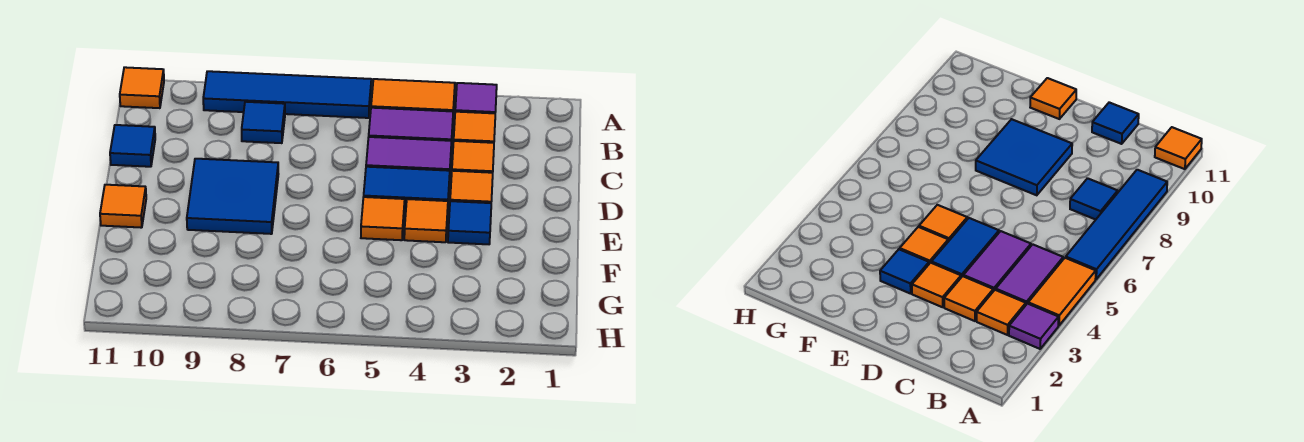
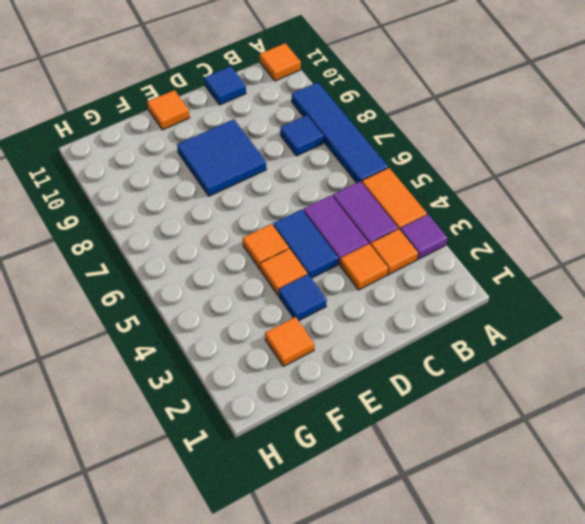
orange 1x1 tile [450,171,493,203] -> orange 1x1 tile moved to [265,317,314,366]

